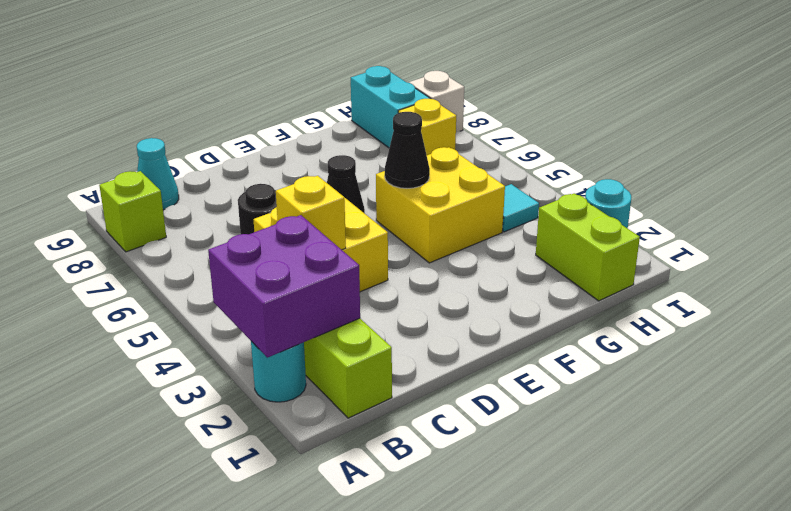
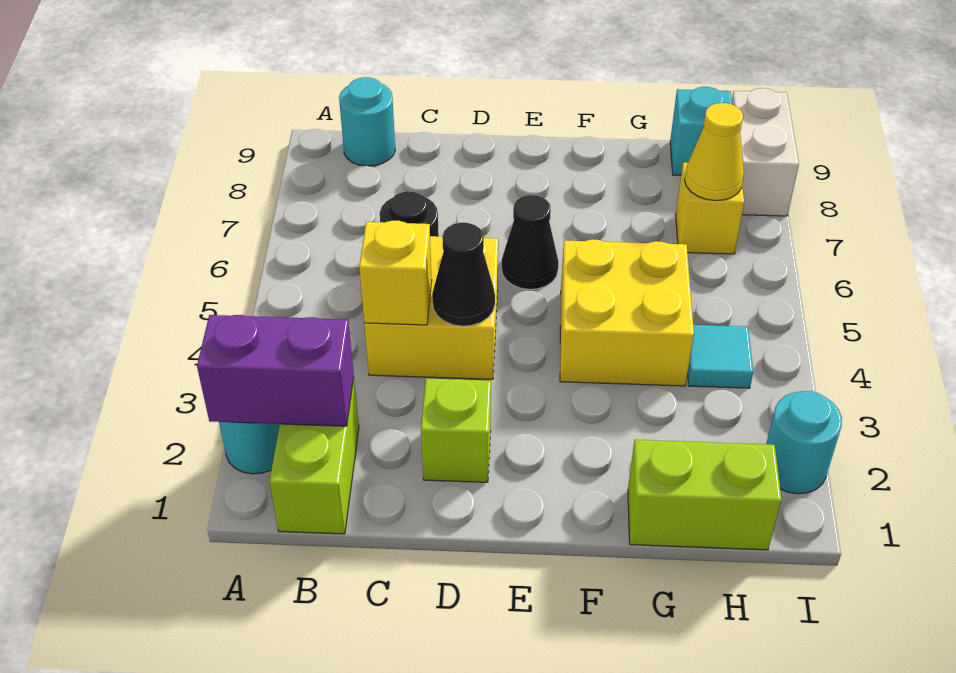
purple 2x2 brick [208,215,360,358] -> purple 1x2 brick [197,315,354,426]
lime 1x1 brick [99,171,166,252] -> lime 1x1 brick moved to [421,378,491,482]
cyan 1x1 cone [137,138,179,210] -> cyan 1x1 round brick [339,77,395,166]
black 1x1 cone [385,112,430,188] -> black 1x1 cone moved to [432,223,495,326]
lime 1x2 brick [536,193,640,301] -> lime 1x2 brick turned to [628,440,782,550]
none -> yellow 1x1 cone [685,103,744,201]
cyan 1x2 brick [351,66,430,148] -> cyan 1x1 brick [670,87,732,175]
white 1x1 brick [409,71,464,132] -> white 1x2 brick [732,88,799,216]

